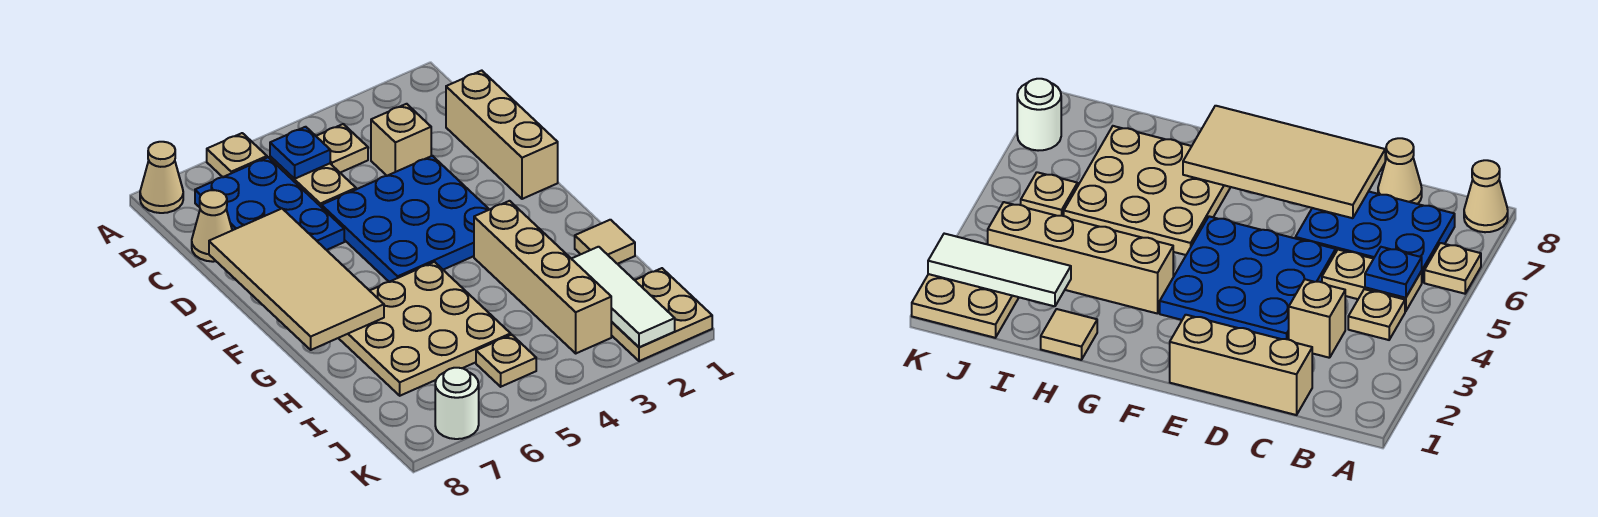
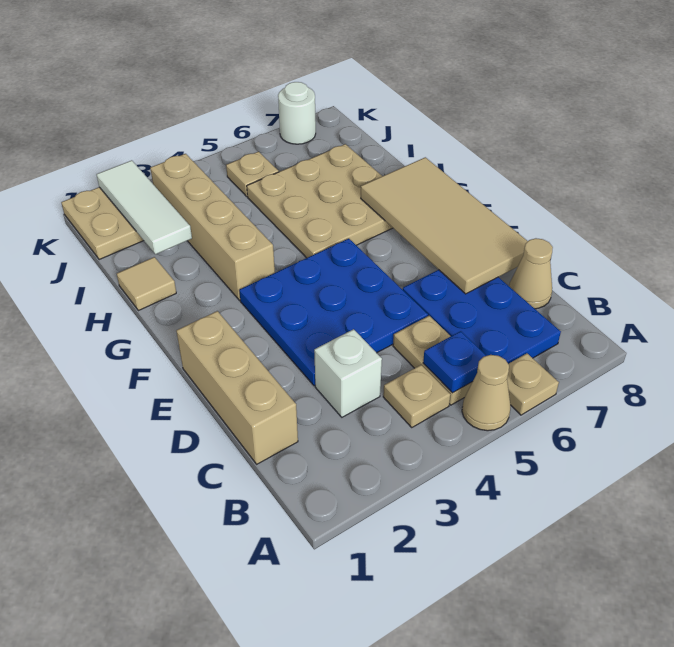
tan 1x1 cone [140,142,183,213] -> tan 1x1 cone moved to [462,355,510,431]
tan 1x1 brick [371,104,431,176] -> white 1x1 brick [314,329,382,417]

